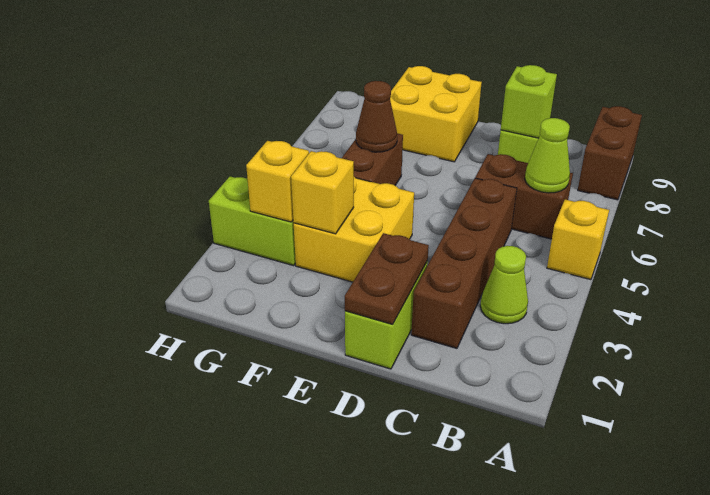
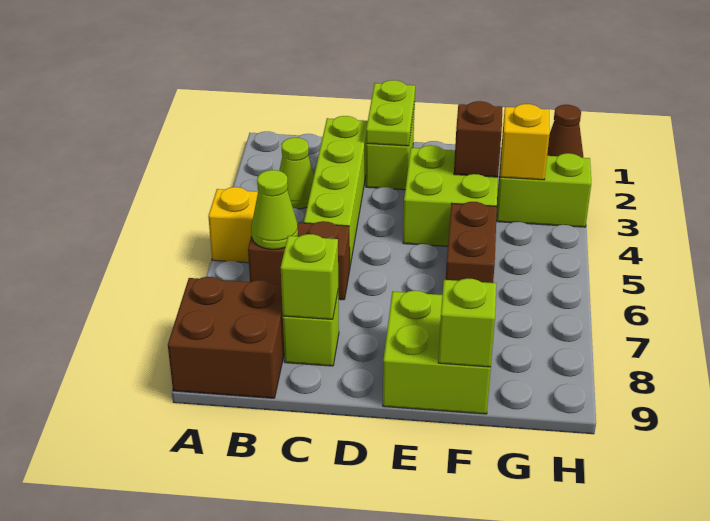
brown 1x2 brick [578,106,642,200] -> brown 2x2 brick [168,277,284,398]
brown 1x4 brick [411,178,517,348] -> lime 1x4 brick [304,116,368,265]
brown 1x2 plate [345,233,429,324] -> lime 1x2 plate [366,80,415,146]
yellow 2x2 brick [294,177,414,282] -> lime 2x2 brick [403,145,498,246]
yellow 2x2 brick [390,66,482,162] -> lime 2x2 brick [383,290,491,414]
yellow 1x1 brick [291,151,354,234] -> brown 1x1 brick [454,101,503,177]
brown 1x1 cone [356,81,397,152] -> brown 1x1 cone moved to [547,105,583,158]
none -> lime 1x1 brick [438,278,496,367]

